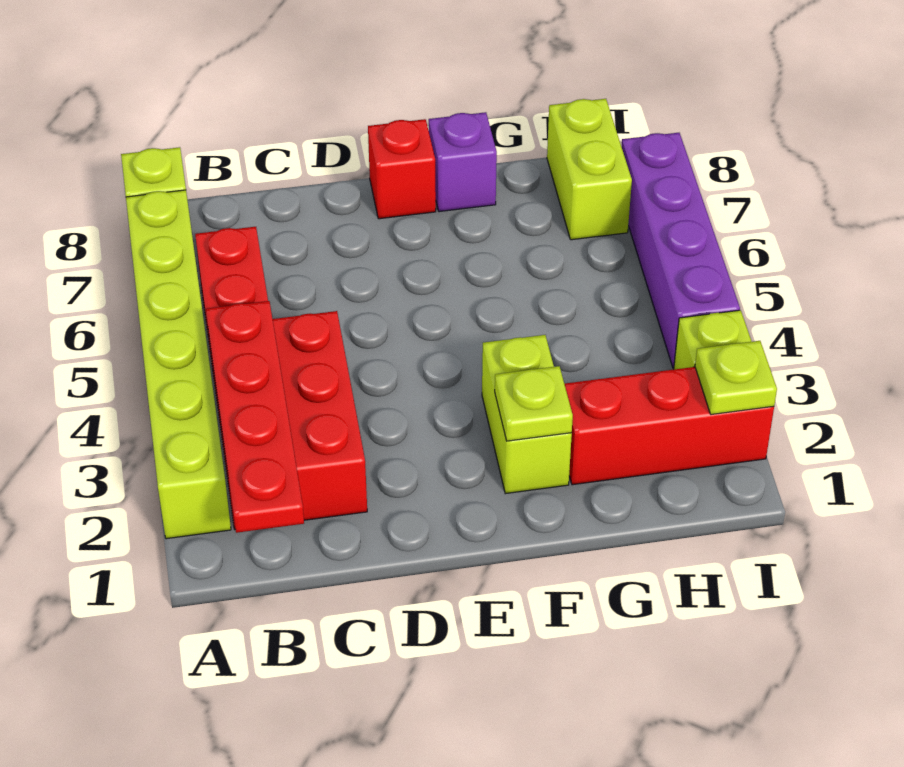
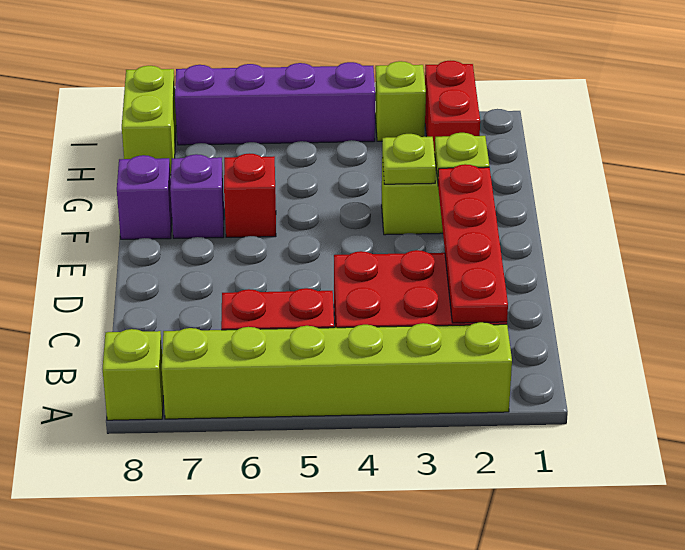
red 1x4 plate [206,301,304,533] -> red 1x4 plate turned to [438,164,508,323]
red 1x1 brick [368,119,436,219] -> red 1x1 brick moved to [224,153,276,237]
none -> purple 1x1 brick [170,154,224,238]
red 1x3 brick [565,367,774,485] -> red 1x2 brick [425,61,480,153]
lime 1x2 brick [547,99,632,240] -> lime 1x2 brick turned to [122,66,176,175]
lime 1x1 plate [695,341,777,415] -> lime 1x1 plate moved to [382,134,436,184]

